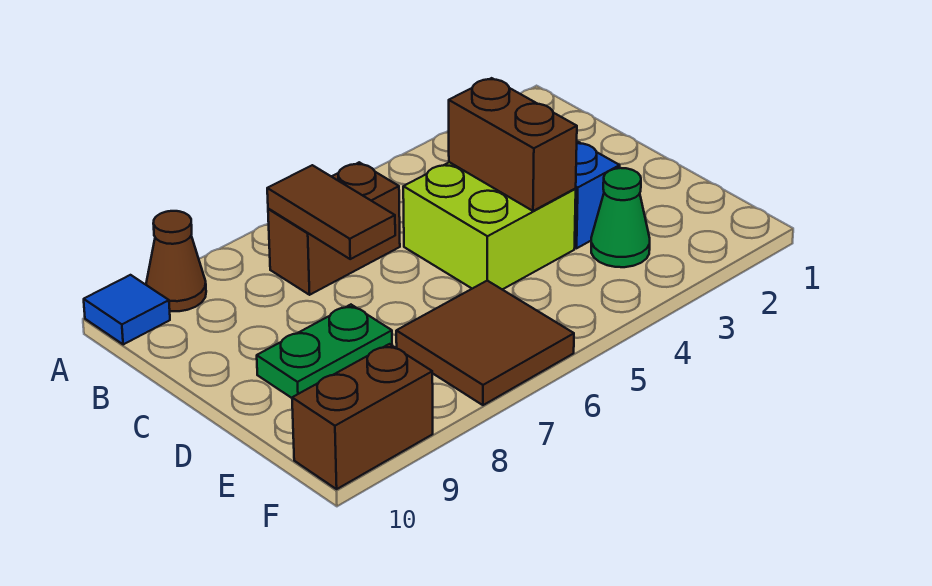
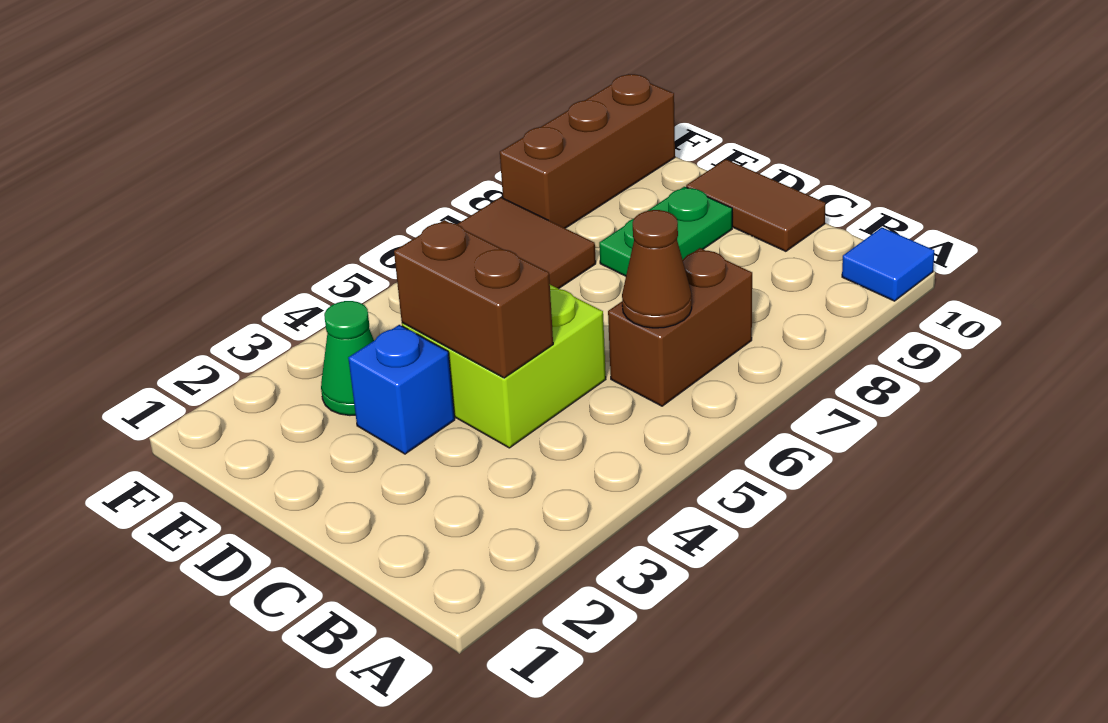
brown 1x1 cone [146,211,206,311] -> brown 1x1 cone moved to [622,210,692,328]
brown 1x2 tile [267,165,395,259] -> brown 1x2 tile moved to [686,159,825,251]
brown 1x2 brick [292,344,433,489] -> brown 1x3 brick [500,74,675,228]

